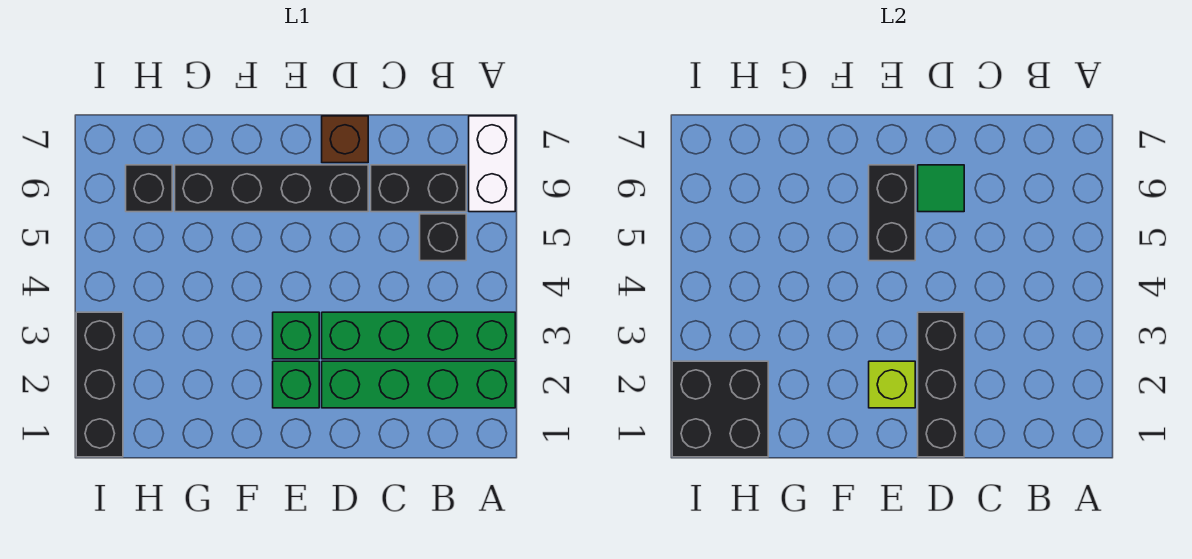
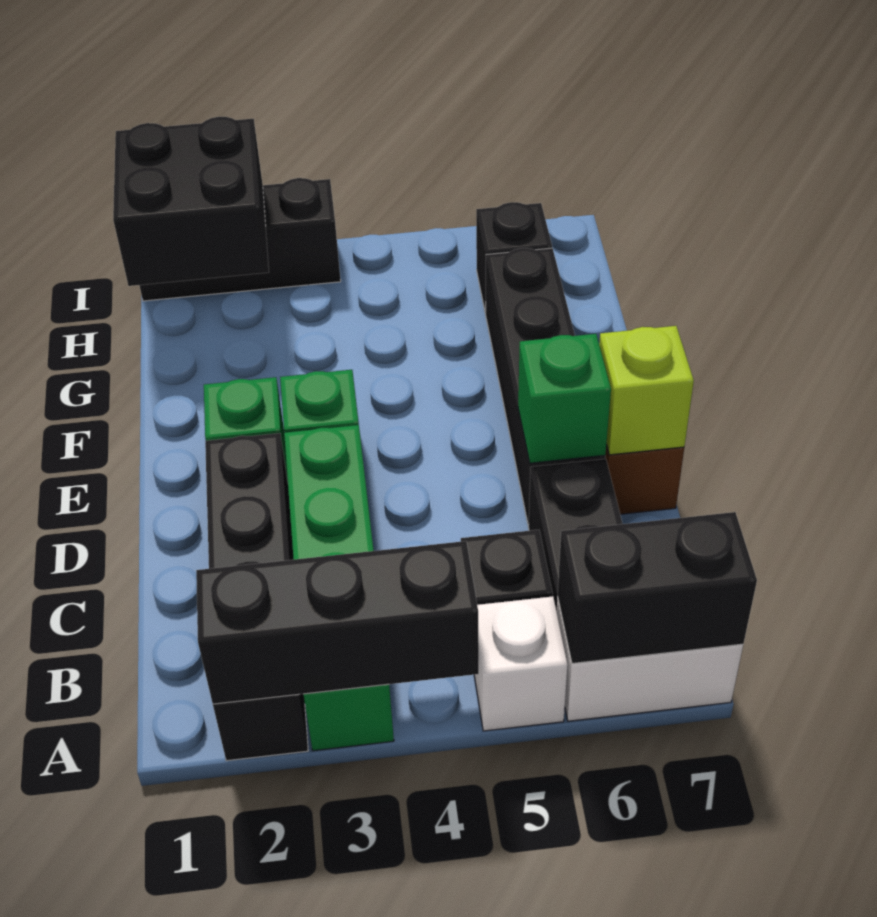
green 1x4 brick [322,361,515,408] -> black 1x4 brick [205,433,308,761]
none -> white 1x1 brick [474,596,567,731]
black 1x3 brick [918,312,964,457] -> black 1x3 brick moved to [196,541,479,704]
green 1x1 tile [918,165,964,212] -> green 1x1 brick [518,334,611,463]
lime 1x1 brick [869,361,915,408] -> lime 1x1 brick moved to [599,326,694,455]
black 1x2 brick [869,165,915,261] -> black 1x2 brick moved to [558,512,757,663]

